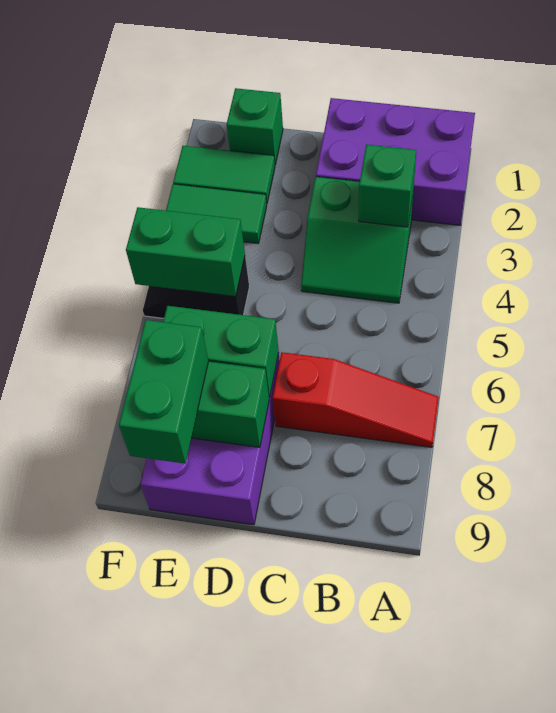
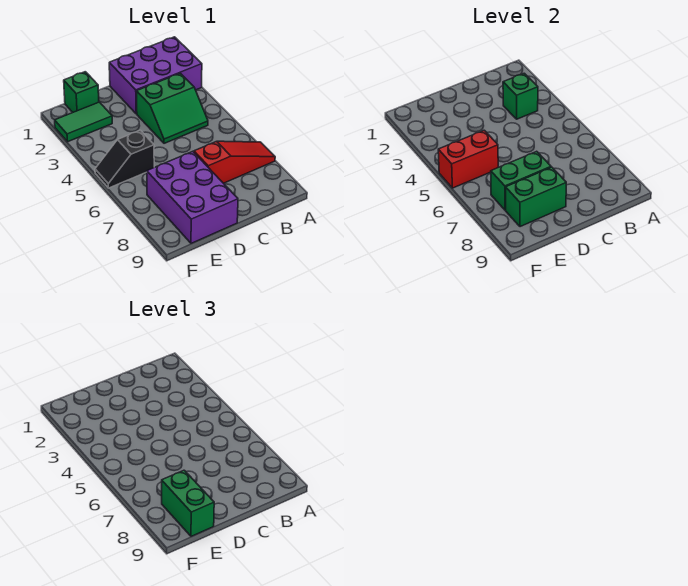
green 1x2 tile [166,184,267,244] -> none
green 1x2 brick [126,207,245,297] -> red 1x2 brick [438,130,498,188]

